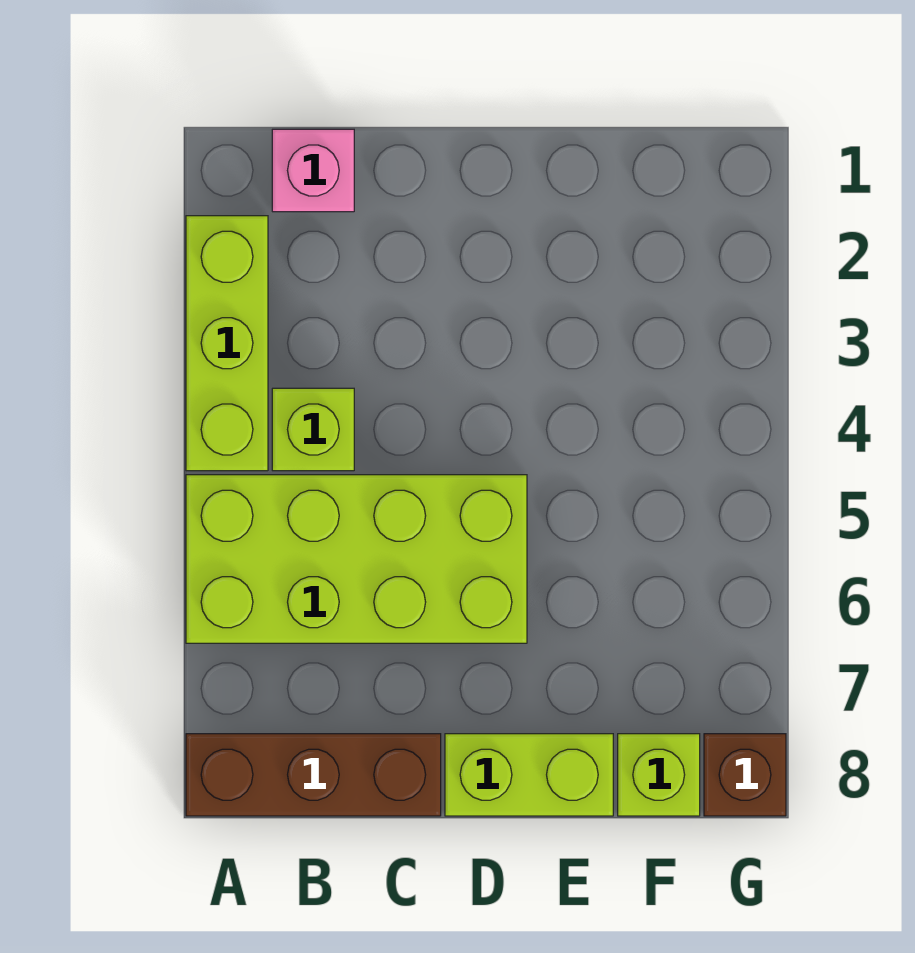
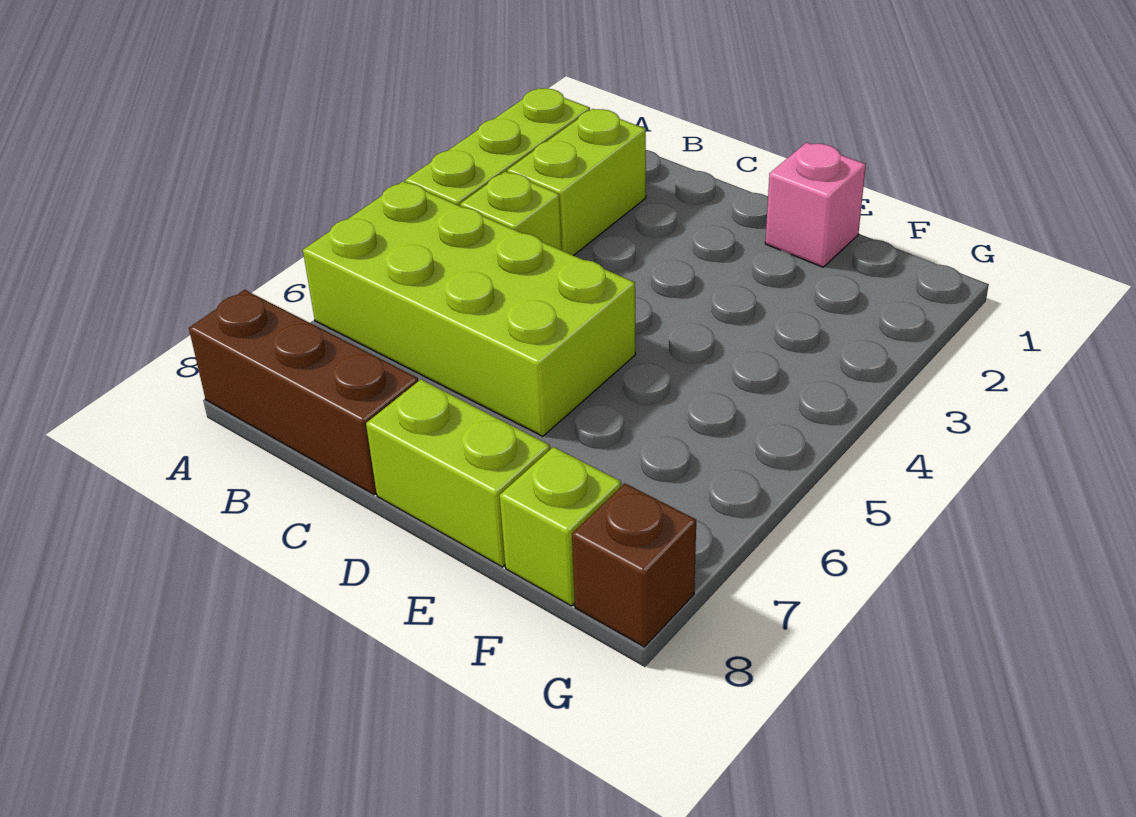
pink 1x1 brick [272,129,354,212] -> pink 1x1 brick moved to [765,142,866,267]
none -> lime 1x2 brick [507,109,646,256]

